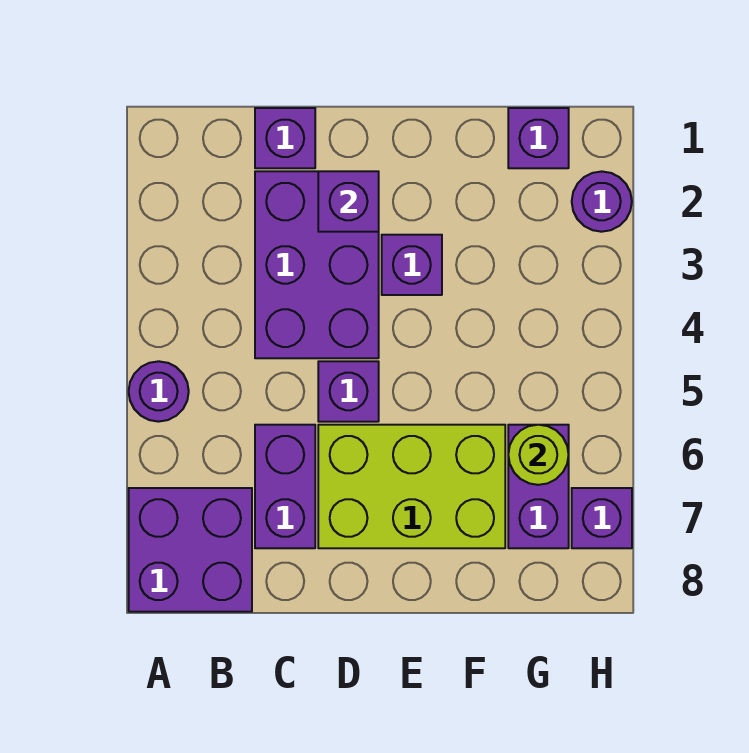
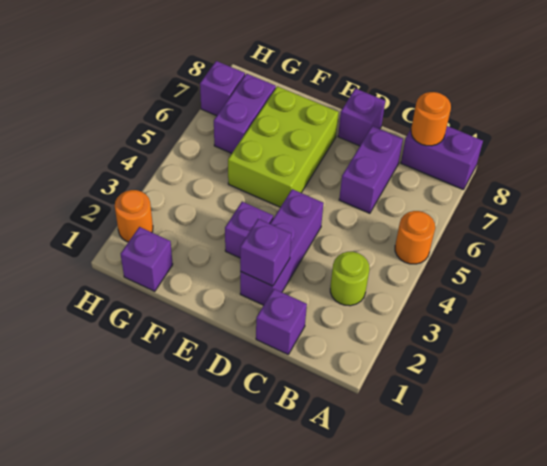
purple 1x1 round brick [129,361,189,422] -> orange 1x1 round brick [395,211,435,264]
purple 2x2 brick [129,488,252,612] -> purple 1x2 brick [401,126,483,190]
none -> orange 1x1 round brick [411,92,451,146]
purple 2x3 brick [255,171,379,358] -> purple 1x3 brick [240,189,324,305]
purple 1x1 brick [318,361,379,422] -> purple 1x1 brick moved to [338,89,385,146]
lime 2x3 brick [318,425,505,548] -> lime 2x3 brick turned to [228,86,339,207]
lime 1x1 round brick [508,425,569,485] -> lime 1x1 round brick moved to [330,252,369,306]
purple 1x1 round brick [572,171,632,232] -> orange 1x1 round brick [115,190,153,242]

